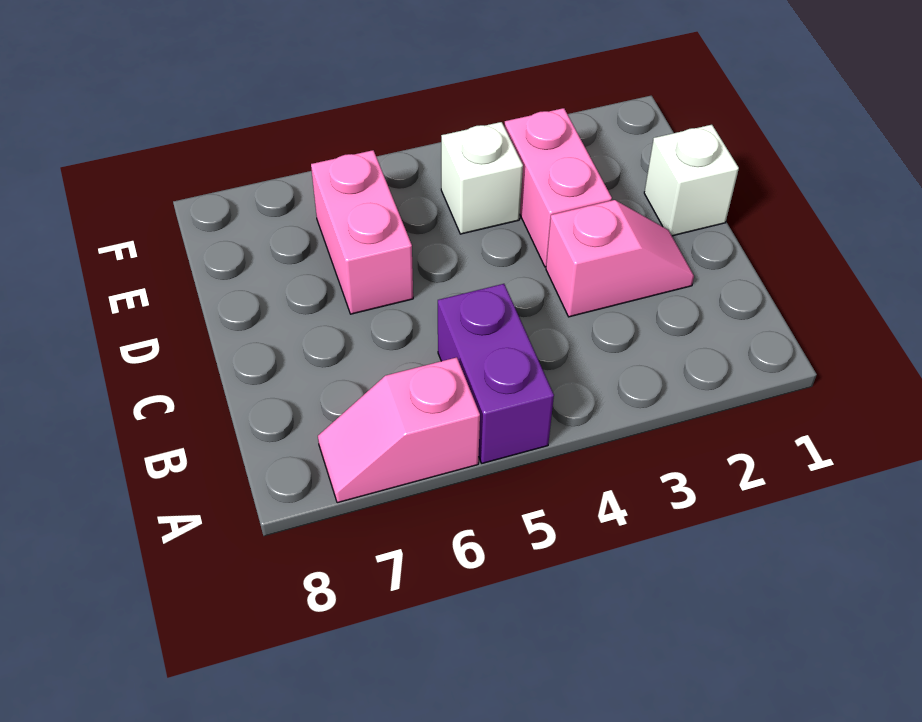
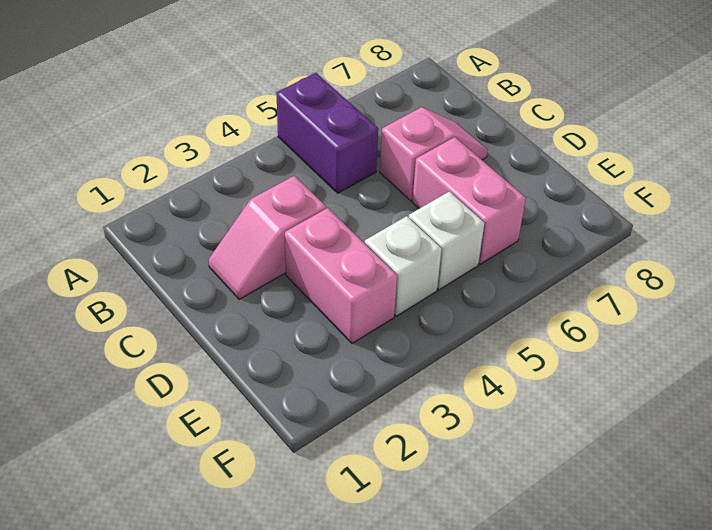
pink 1x2 slope [318,357,480,503] -> pink 1x2 slope moved to [380,107,488,201]
white 1x1 brick [644,125,739,236] -> white 1x1 brick moved to [409,191,484,290]

